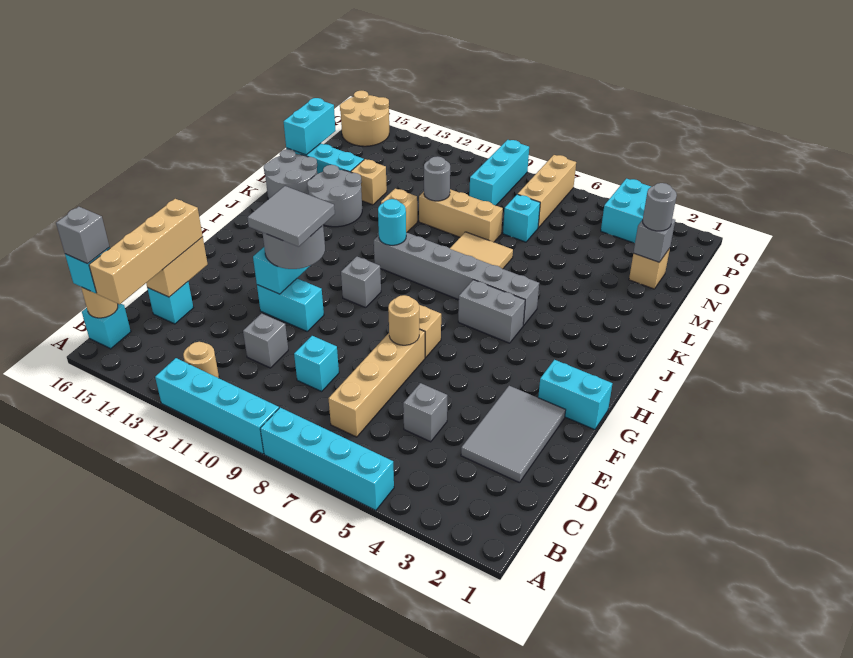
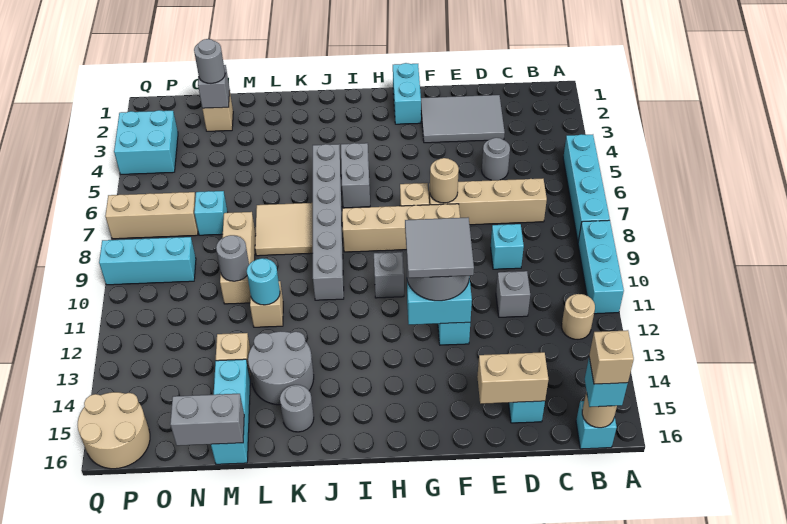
cyan 1x4 brick [155,358,279,454] -> cyan 1x3 brick [578,220,624,314]
tan 1x4 brick [89,199,203,304] -> tan 1x4 brick moved to [342,204,460,252]
grey 1x1 brick [56,207,109,264] -> tan 1x1 brick [589,330,634,384]
grey 1x1 brick [403,383,447,442] -> grey 1x1 round brick [482,138,510,180]
cyan 1x1 round brick [378,199,406,245] -> cyan 1x1 round brick moved to [247,258,280,305]
grey 2x2 round brick [264,149,317,199] -> grey 1x1 round brick [280,385,314,432]
cyan 1x2 brick [284,98,336,155] -> grey 1x2 brick [170,394,244,446]

